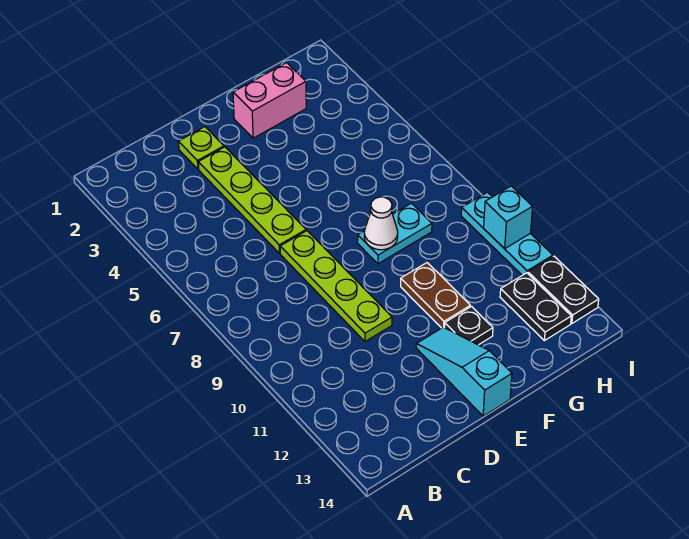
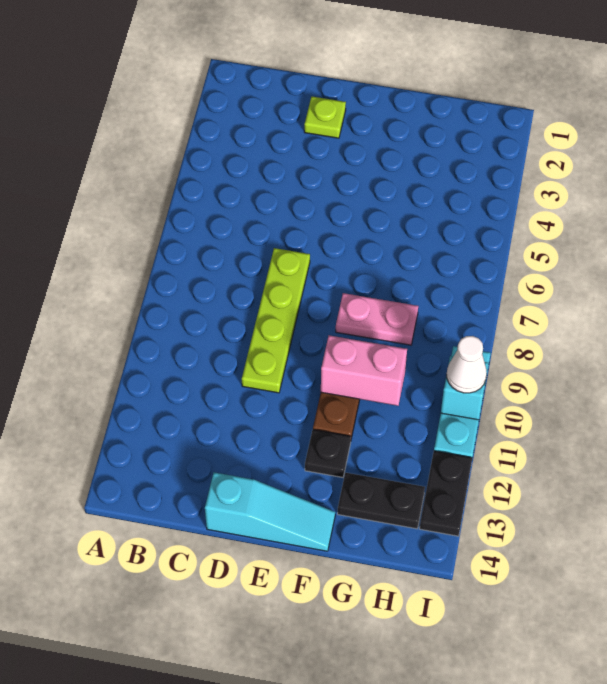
lime 1x4 plate [198,147,306,253] -> none
cyan 1x3 slope [416,327,512,416] -> cyan 1x3 slope turned to [205,472,335,551]
pink 1x2 brick [233,63,306,138] -> pink 1x2 brick moved to [321,335,407,406]
cyan 1x2 plate [357,203,432,264] -> pink 1x2 plate [336,293,418,345]
white 1x1 cone [364,197,398,250] -> white 1x1 cone moved to [447,336,487,393]
black 1x2 plate [500,273,571,341] -> black 1x2 plate turned to [338,473,425,529]

